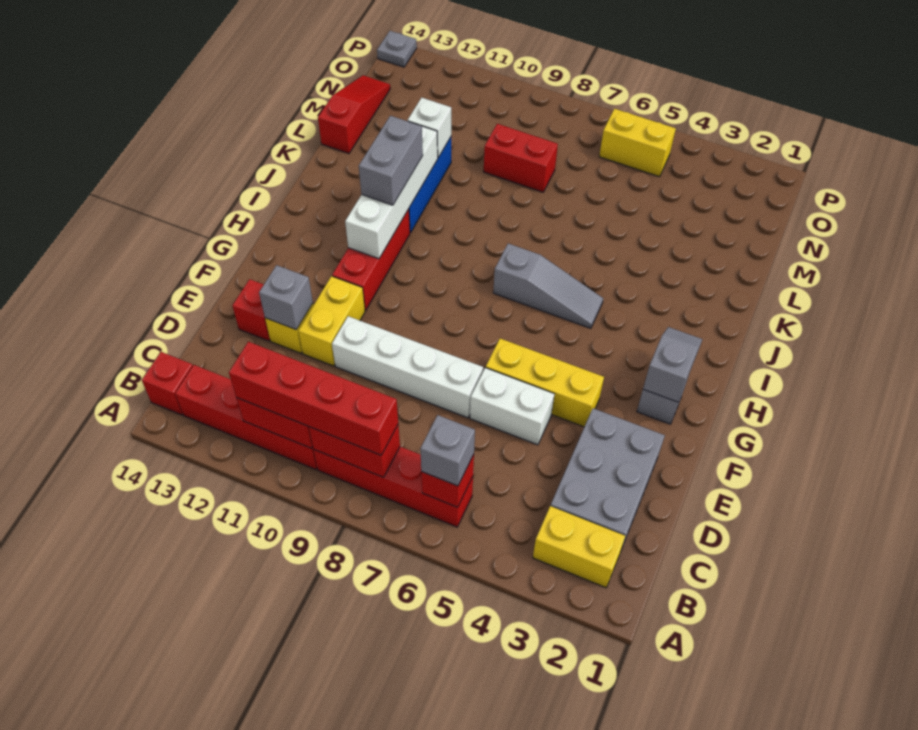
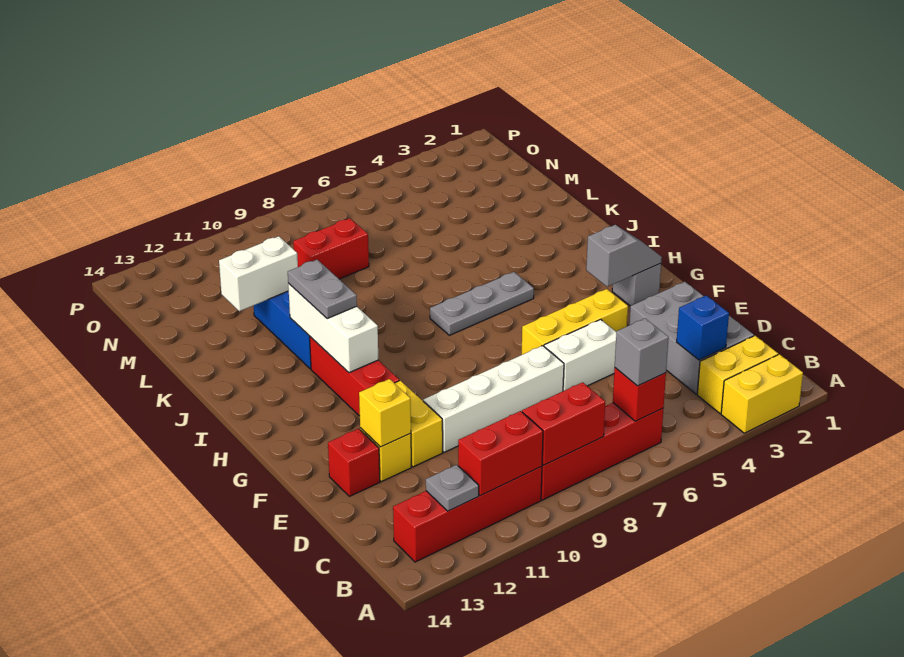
red 1x4 brick [229,342,398,455] -> none
red 1x1 brick [142,352,193,415] -> none
none -> blue 1x1 brick [677,295,729,360]
grey 1x1 brick [259,265,313,330] -> yellow 1x1 brick [359,379,411,447]
grey 1x2 slope [643,327,702,402] -> grey 1x2 slope turned to [586,225,662,287]
white 1x4 brick [345,126,438,259] -> white 1x3 brick [288,283,378,373]
grey 1x3 slope [493,244,603,328] -> grey 1x3 plate [430,272,534,335]
grey 1x2 brick [359,116,423,205] -> grey 1x2 plate [288,260,357,319]
white 1x1 brick [408,98,451,158] -> white 1x2 brick [219,236,298,311]
red 1x3 slope [318,75,390,154] -> none
yellow 1x2 brick [599,109,676,177] -> yellow 1x2 brick moved to [721,354,803,433]
grey 1x1 plate [377,31,417,67] -> grey 1x1 plate moved to [426,465,479,511]

